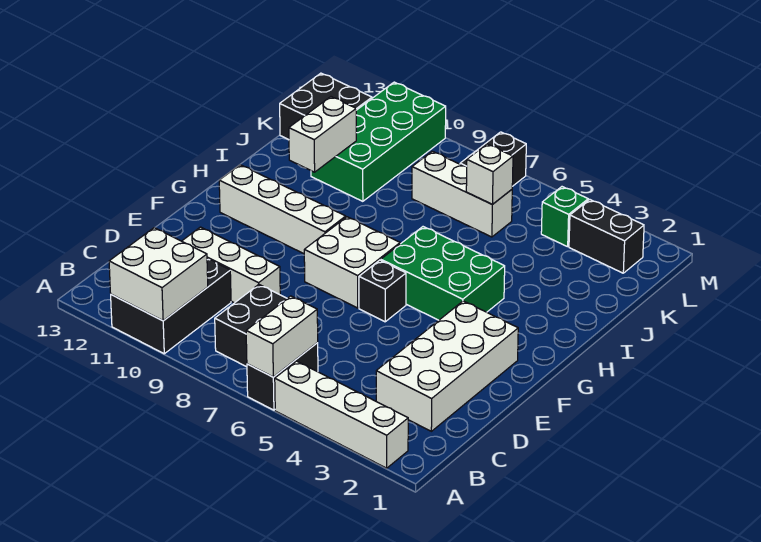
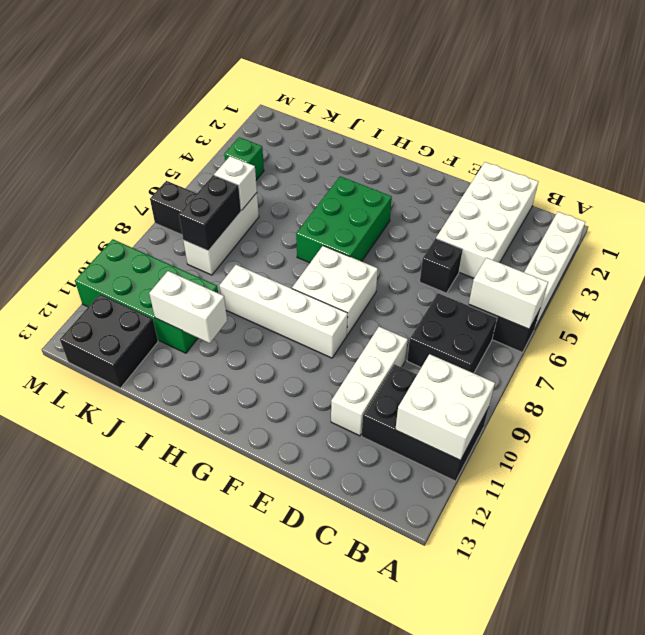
white 2x4 brick [376,301,518,431] -> white 2x4 brick turned to [436,162,538,278]
black 1x1 brick [359,260,406,322] -> black 1x1 brick moved to [420,239,463,293]
white 1x4 brick [219,165,346,254] -> white 1x4 brick turned to [219,265,348,358]
black 1x2 brick [569,199,644,273] -> black 1x2 brick moved to [179,175,241,251]

